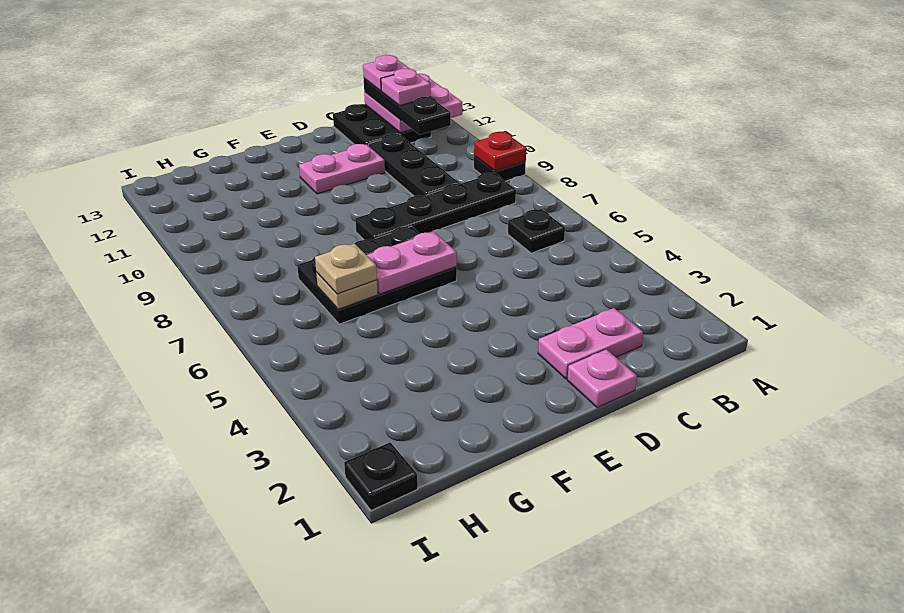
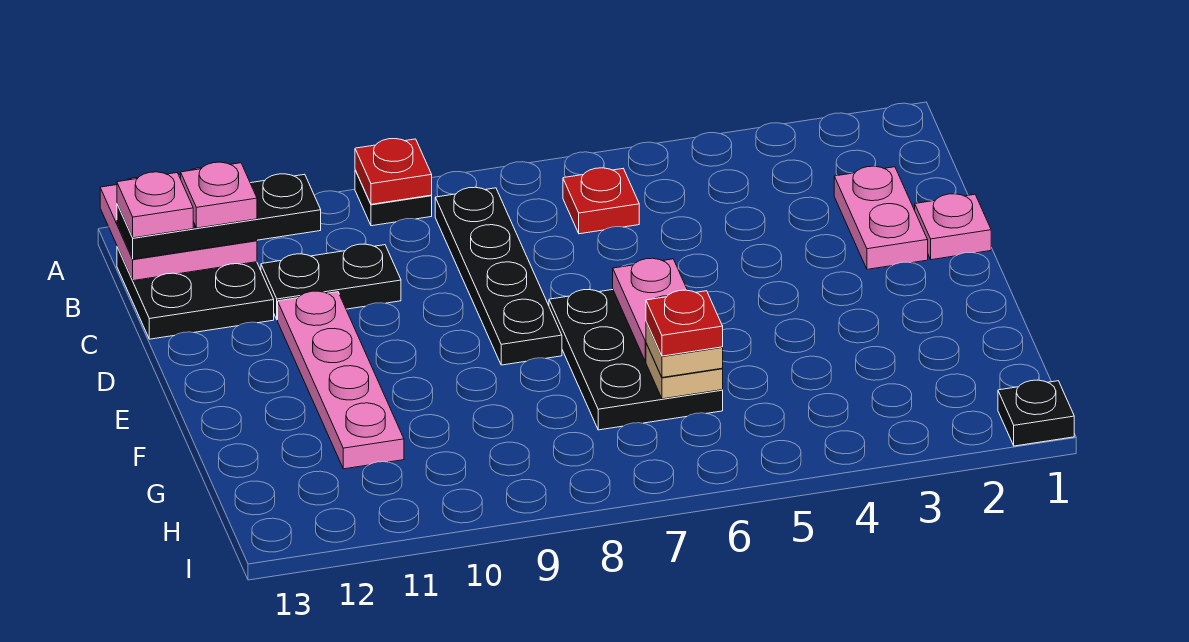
black 1x1 plate [508,209,565,253] -> red 1x1 plate [563,168,639,234]
black 1x3 plate [368,134,460,196] -> black 1x2 plate [261,244,401,320]
pink 1x2 plate [299,144,385,194] -> pink 1x4 plate [278,291,404,469]
none -> red 1x1 plate [646,290,723,356]

